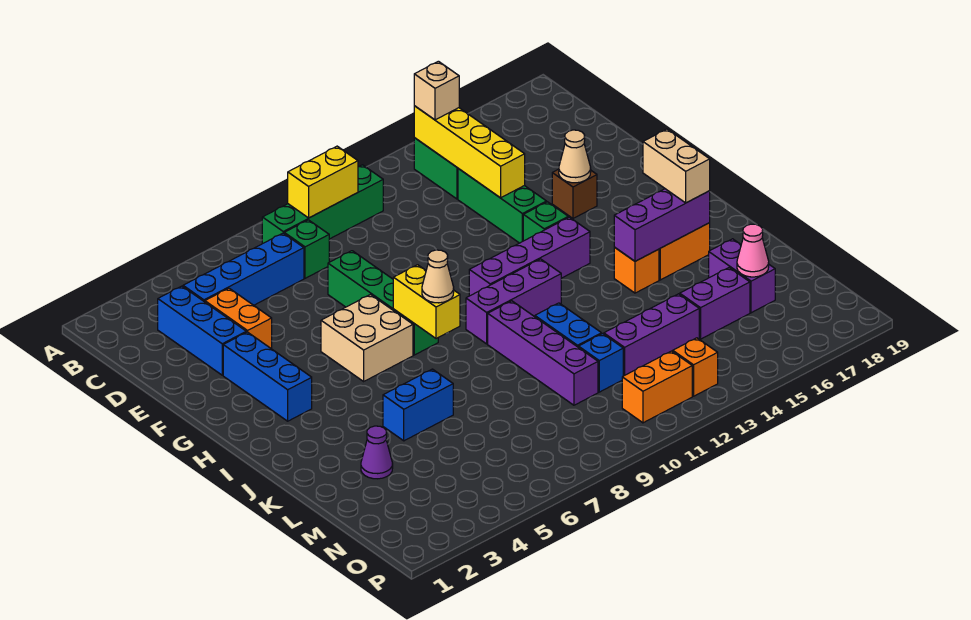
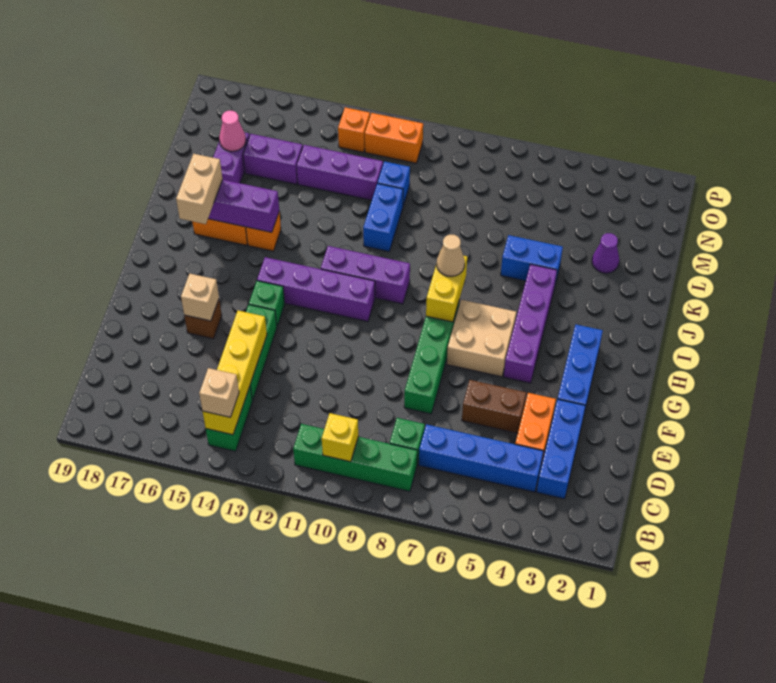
yellow 1x2 brick [288,146,358,218] -> yellow 1x1 brick [322,413,358,462]
none -> brown 1x2 brick [462,380,526,433]
tan 1x1 cone [559,130,591,183] -> tan 1x1 brick [181,274,219,321]
purple 1x4 brick [488,301,598,405] -> purple 1x4 brick moved to [504,264,557,383]

